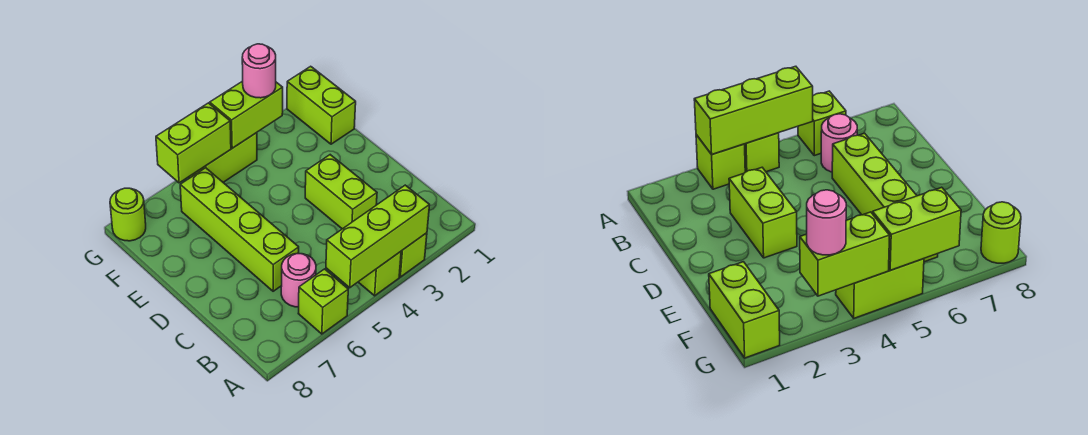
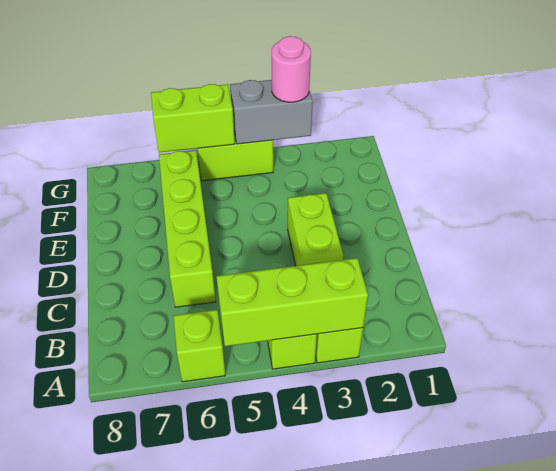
pink 1x1 round brick [281,254,316,307] -> none
lime 1x2 brick [287,66,356,144] -> none
lime 1x2 brick [210,81,283,148] -> grey 1x2 brick [230,80,313,144]
lime 1x1 round brick [110,188,146,241] -> none

